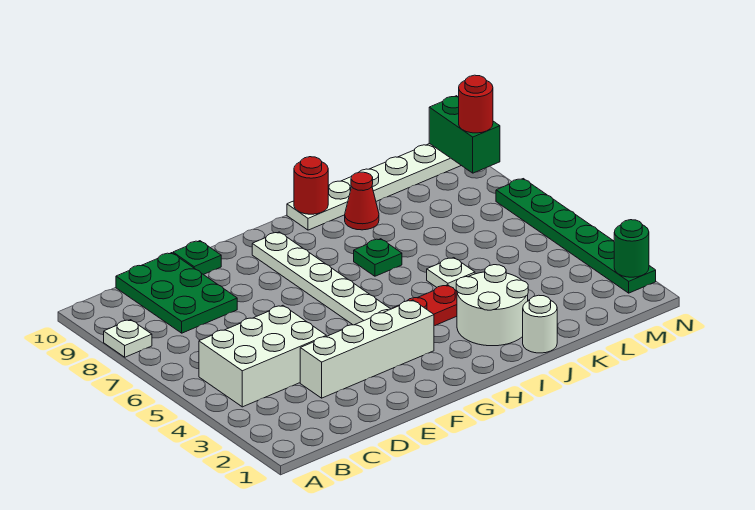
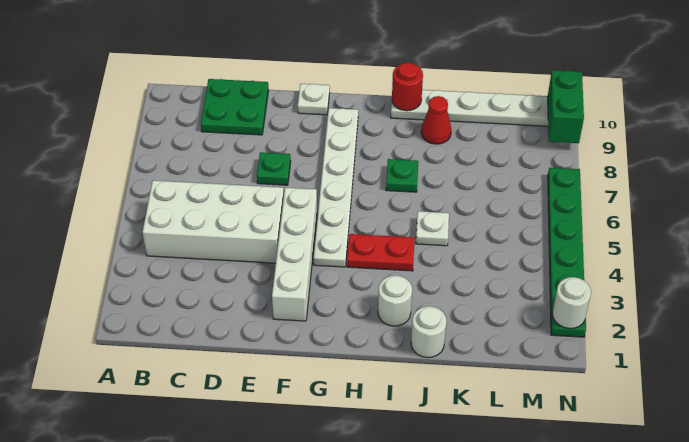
white 1x1 plate [104,320,152,357] -> white 1x1 plate moved to [298,84,330,115]
white 2x3 brick [199,305,326,407] -> white 2x4 brick [143,180,284,263]
green 2x3 plate [116,253,237,333] -> green 2x2 plate [201,79,269,135]
white 1x4 brick [300,300,434,398] -> white 1x4 brick turned to [272,188,317,321]
green 1x1 plate [173,241,221,275] -> green 1x1 plate moved to [257,152,291,185]
white 2x2 round brick [456,265,528,346] -> white 1x1 round brick [378,275,412,326]
green 1x1 round brick [614,220,649,277] -> white 1x1 round brick [552,277,591,329]
red 1x1 round brick [459,75,493,133] -> none

